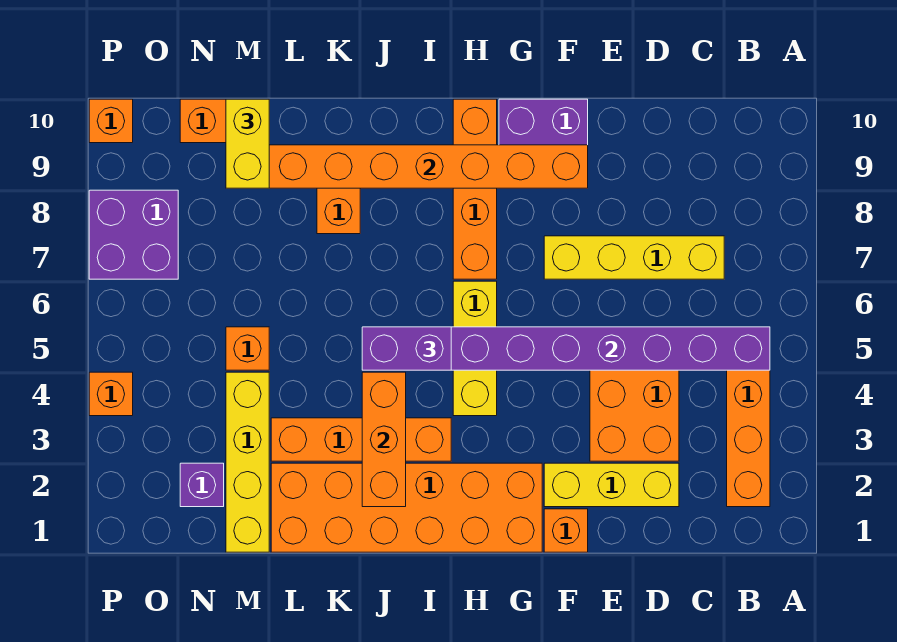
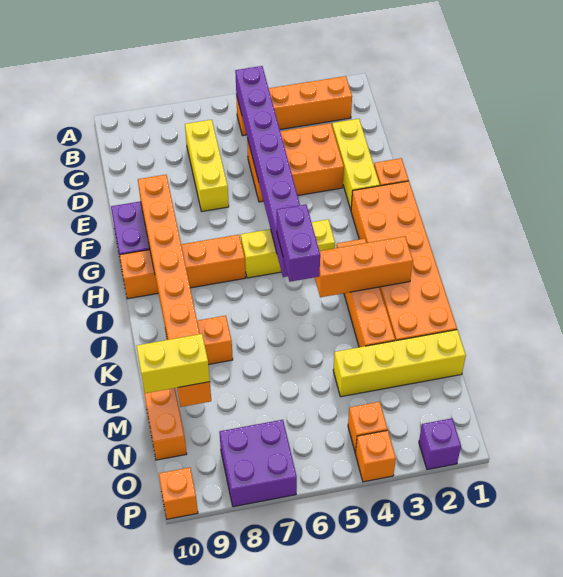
yellow 1x4 brick [544,236,724,279] -> yellow 1x3 brick [185,120,229,211]
orange 1x1 brick [226,327,269,370] -> orange 1x1 brick moved to [348,402,388,453]
purple 1x1 brick [180,463,224,507] -> purple 1x1 brick moved to [419,418,461,470]

